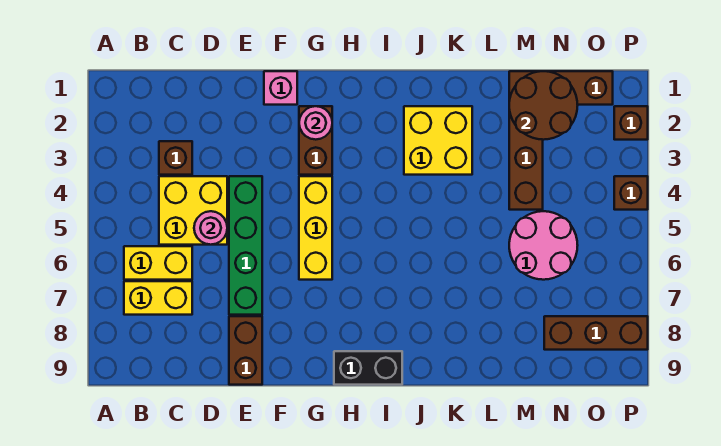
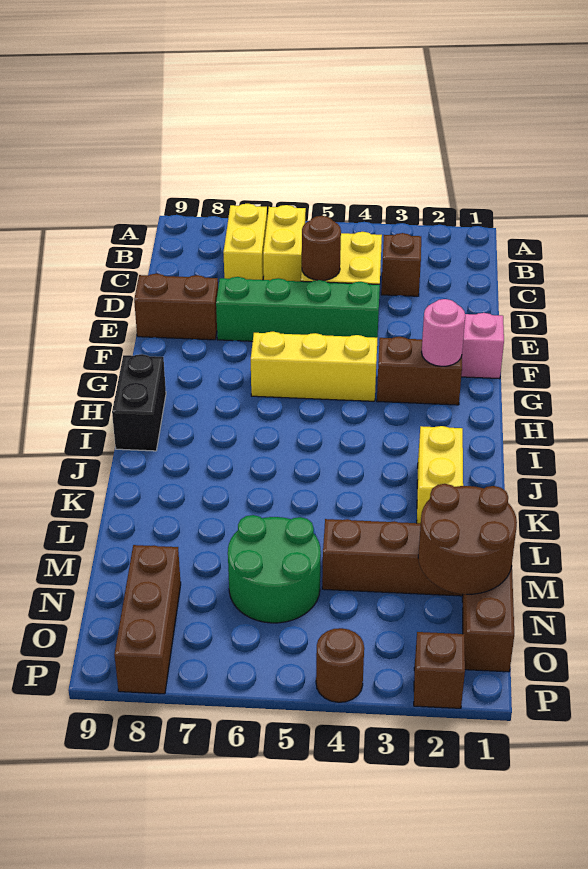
pink 1x1 round brick [194,211,227,245] -> brown 1x1 round brick [302,216,341,280]
yellow 2x2 brick [404,106,472,175] -> yellow 1x2 brick [417,426,463,523]
pink 2x2 round brick [509,211,578,280] -> green 2x2 round brick [228,515,321,623]
brown 1x1 brick [614,176,648,210] -> brown 1x1 round brick [316,628,364,702]

